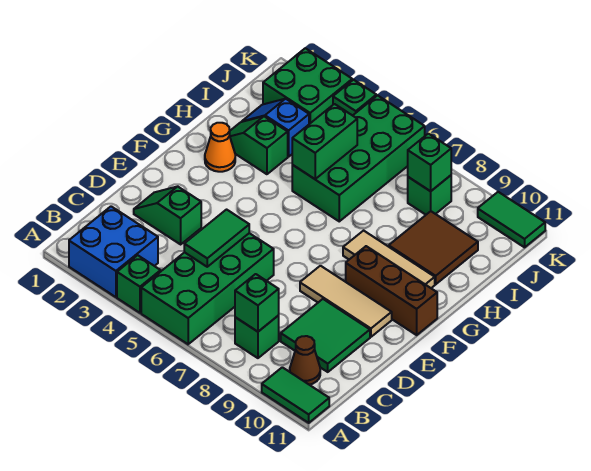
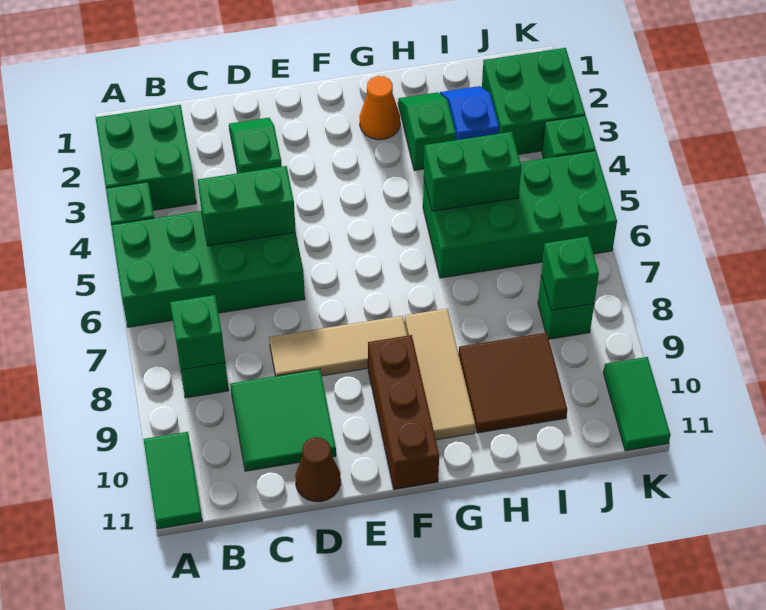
blue 2x2 brick [69,206,158,297] -> green 2x2 brick [96,105,196,210]
brown 1x1 cone [290,336,320,385] -> brown 1x1 cone moved to [295,437,341,502]
green 1x2 tile [184,210,249,267] -> green 1x2 brick [198,166,296,246]
tan 1x3 tile [300,266,392,337] -> tan 1x3 tile turned to [269,316,407,376]

